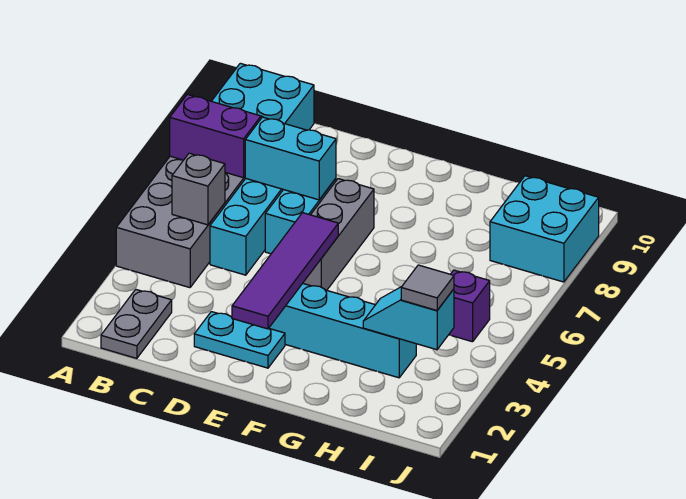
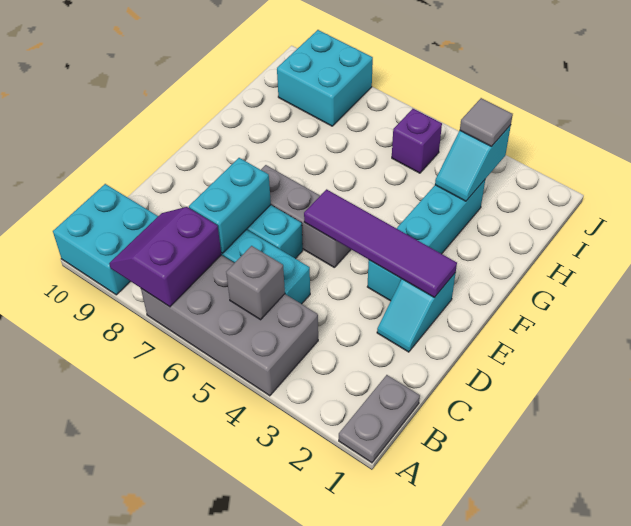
grey 1x2 plate [101,290,172,358] -> grey 1x2 plate turned to [339,375,420,463]
cyan 1x2 plate [194,312,285,368] -> cyan 1x2 slope [377,273,456,352]

